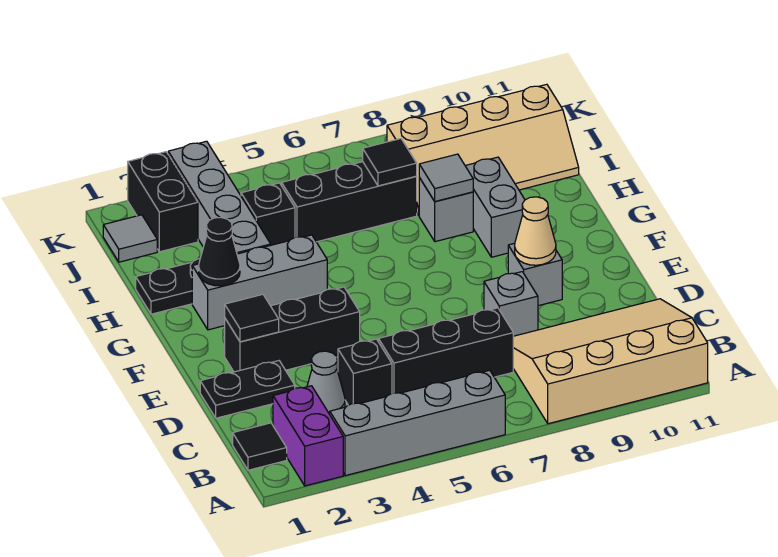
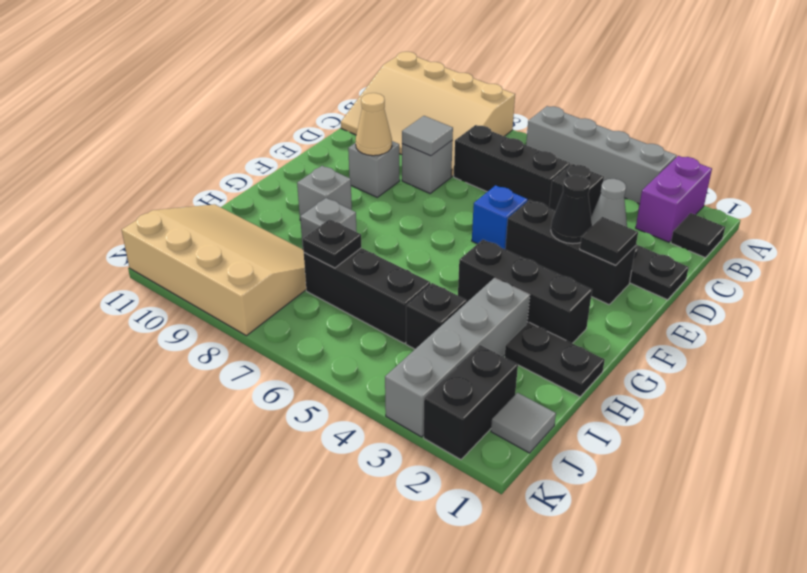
none -> blue 1x1 brick [472,185,528,249]
grey 1x3 brick [192,235,327,330] -> black 1x3 brick [458,240,592,343]
black 1x1 cone [199,217,240,286] -> black 1x1 cone moved to [551,175,592,244]
grey 1x2 brick [465,157,525,257] -> grey 1x1 brick [297,166,352,221]
grey 1x1 tile [419,154,473,201] -> grey 1x1 tile moved to [402,116,453,156]
black 1x1 tile [363,139,417,186] -> black 1x1 plate [303,219,361,268]
tan 2x4 slope [387,84,579,215] -> tan 3x4 slope [122,204,306,336]

